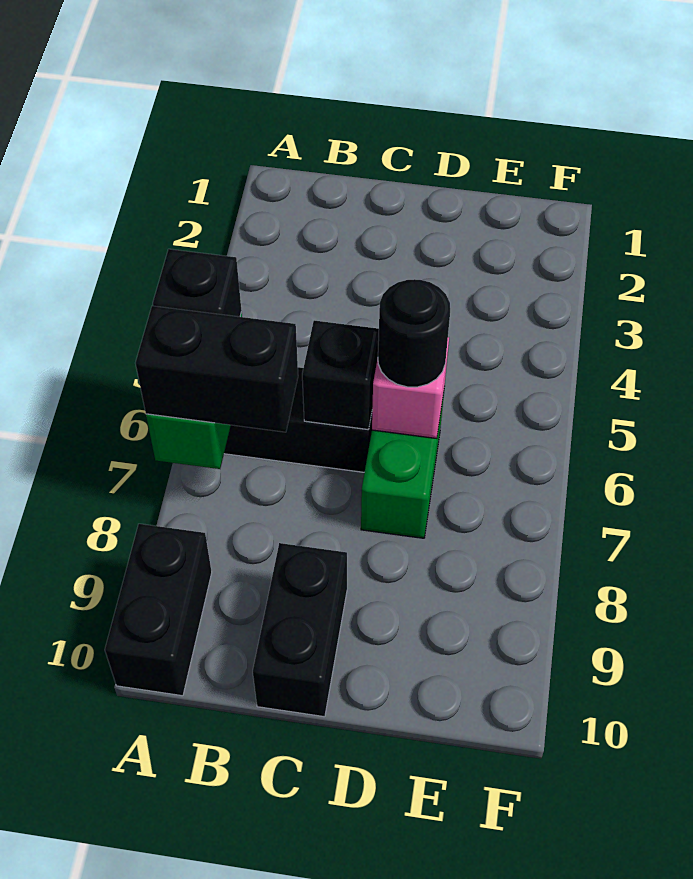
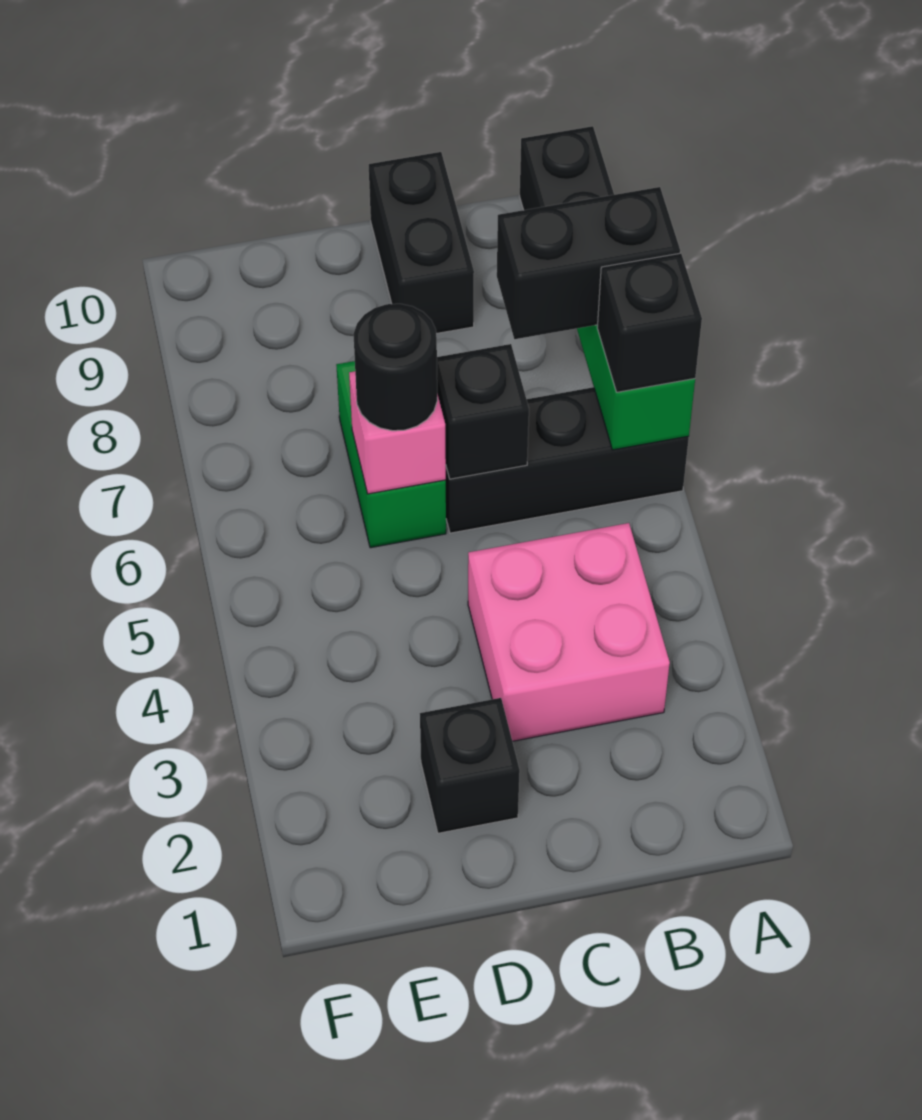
none -> pink 2x2 brick [468,523,670,741]
none -> black 1x1 brick [420,698,520,833]

